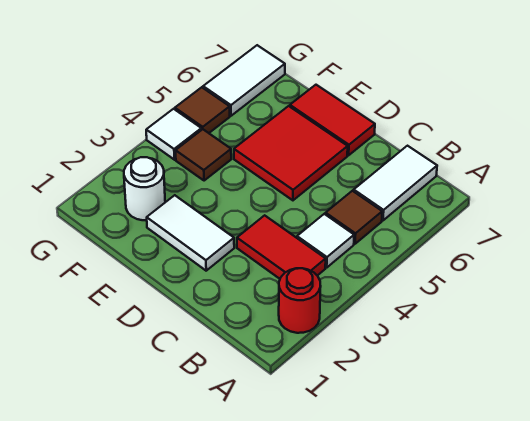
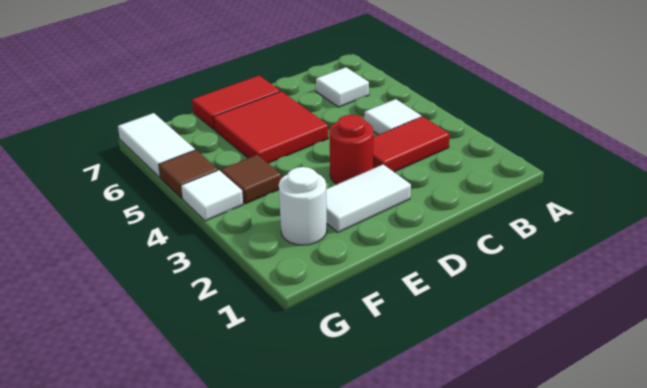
red 1x1 round brick [279,268,321,333] -> red 1x1 round brick moved to [330,115,374,184]
brown 1x1 tile [326,191,382,244] -> none
white 1x2 tile [354,146,437,220] -> white 1x1 tile [316,67,369,107]

